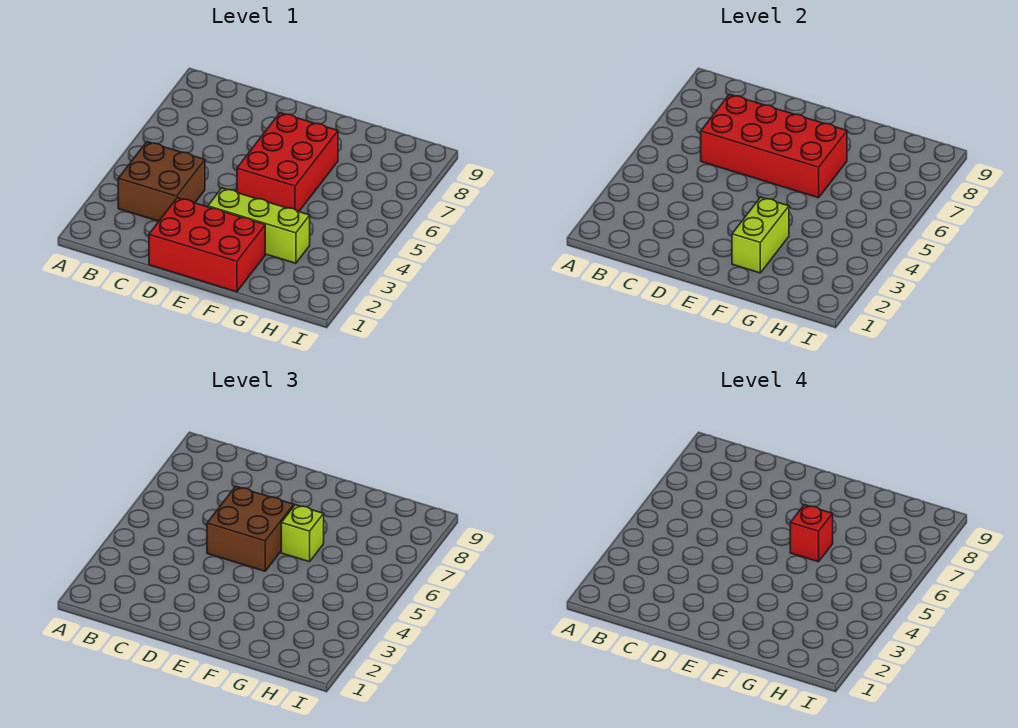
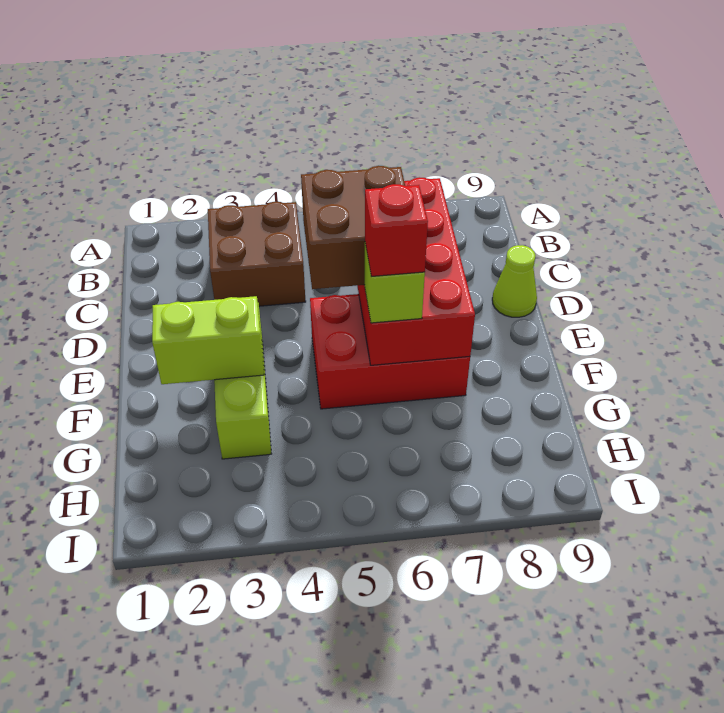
red 2x3 brick [149,198,265,292] -> none
none -> lime 1x1 cone [492,245,537,317]

